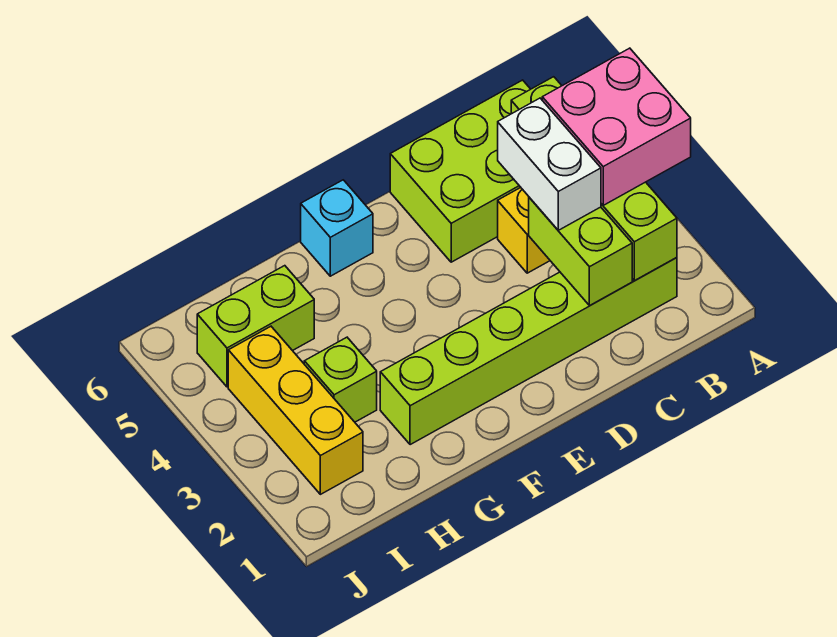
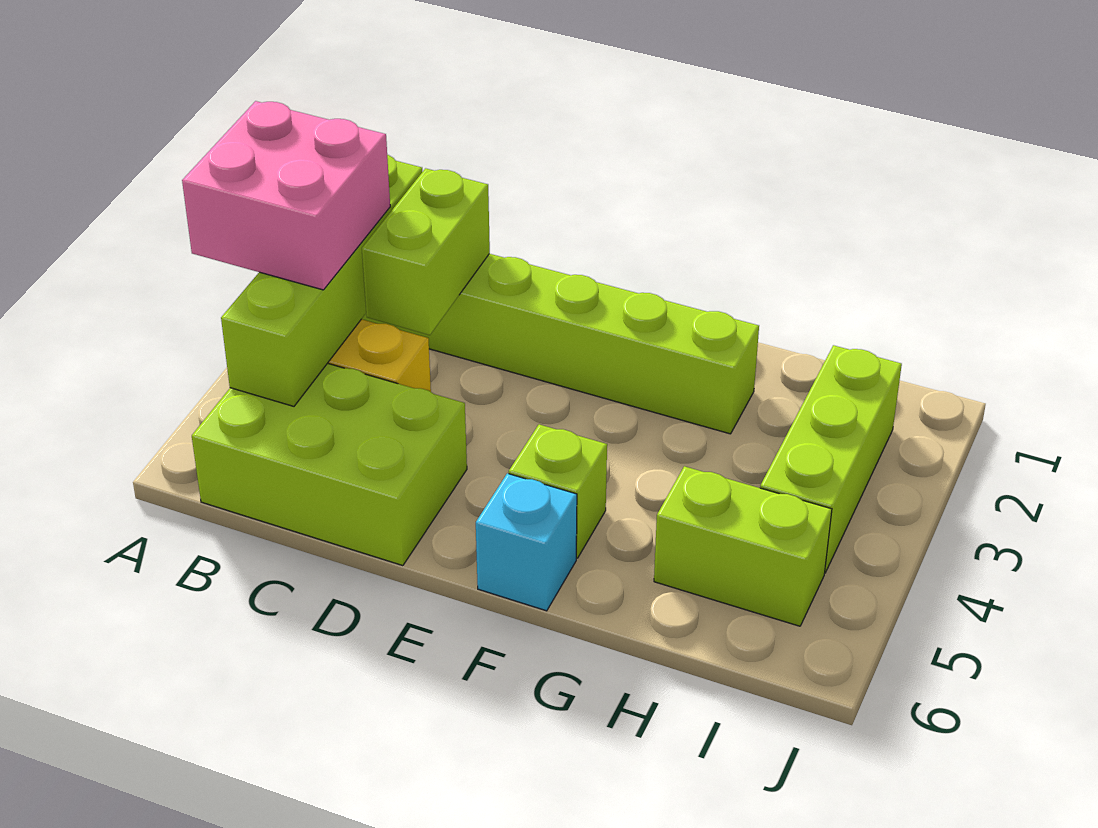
white 1x2 brick [498,98,601,230] -> none
lime 1x1 brick [304,337,377,422] -> lime 1x1 brick moved to [509,424,607,558]
yellow 1x3 brick [228,326,363,494] -> lime 1x3 brick [760,345,902,573]

